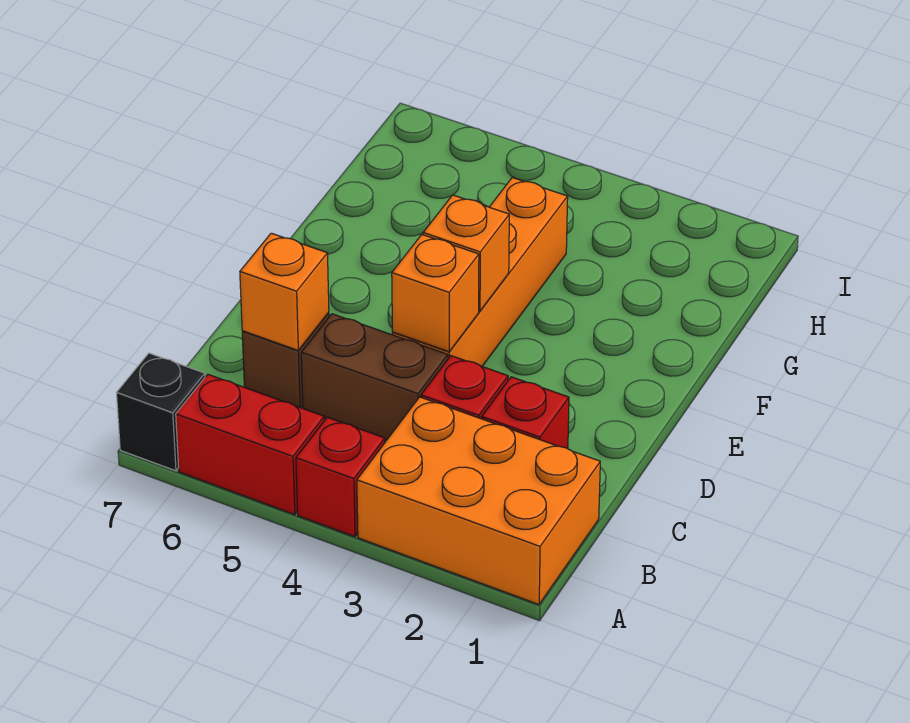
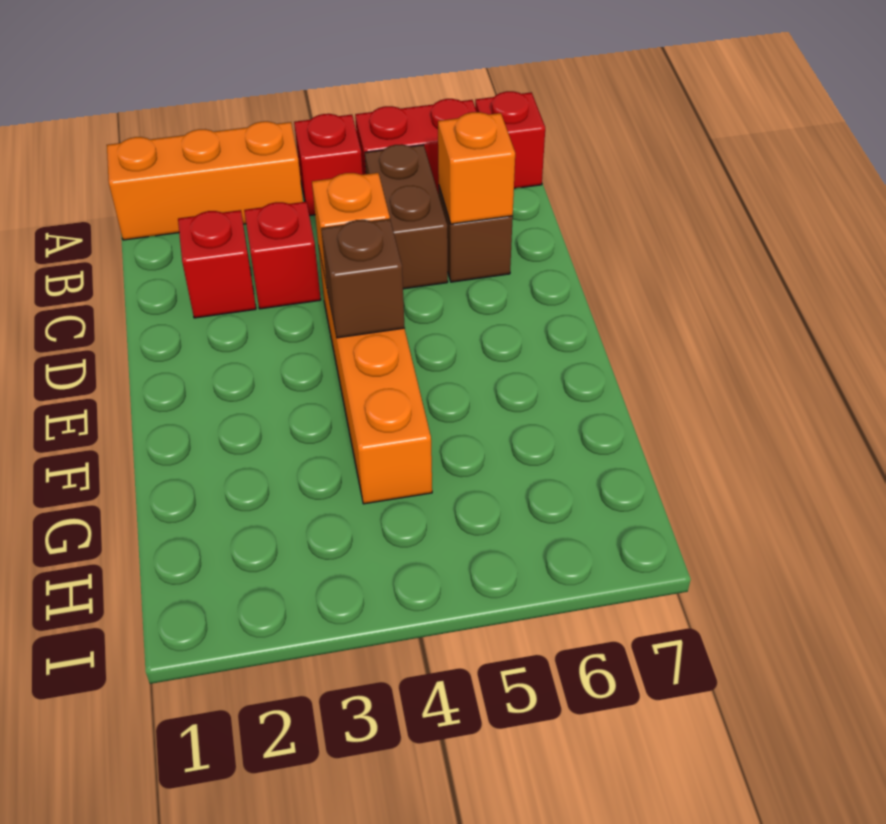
orange 2x3 brick [357,397,600,605] -> orange 1x3 brick [107,121,303,240]
black 1x1 brick [116,353,205,471] -> red 1x1 brick [475,91,545,189]
brown 1x2 brick [301,314,448,440] -> brown 1x2 brick turned to [365,144,448,289]
orange 1x1 brick [423,195,509,311] -> brown 1x1 brick [321,219,405,338]

